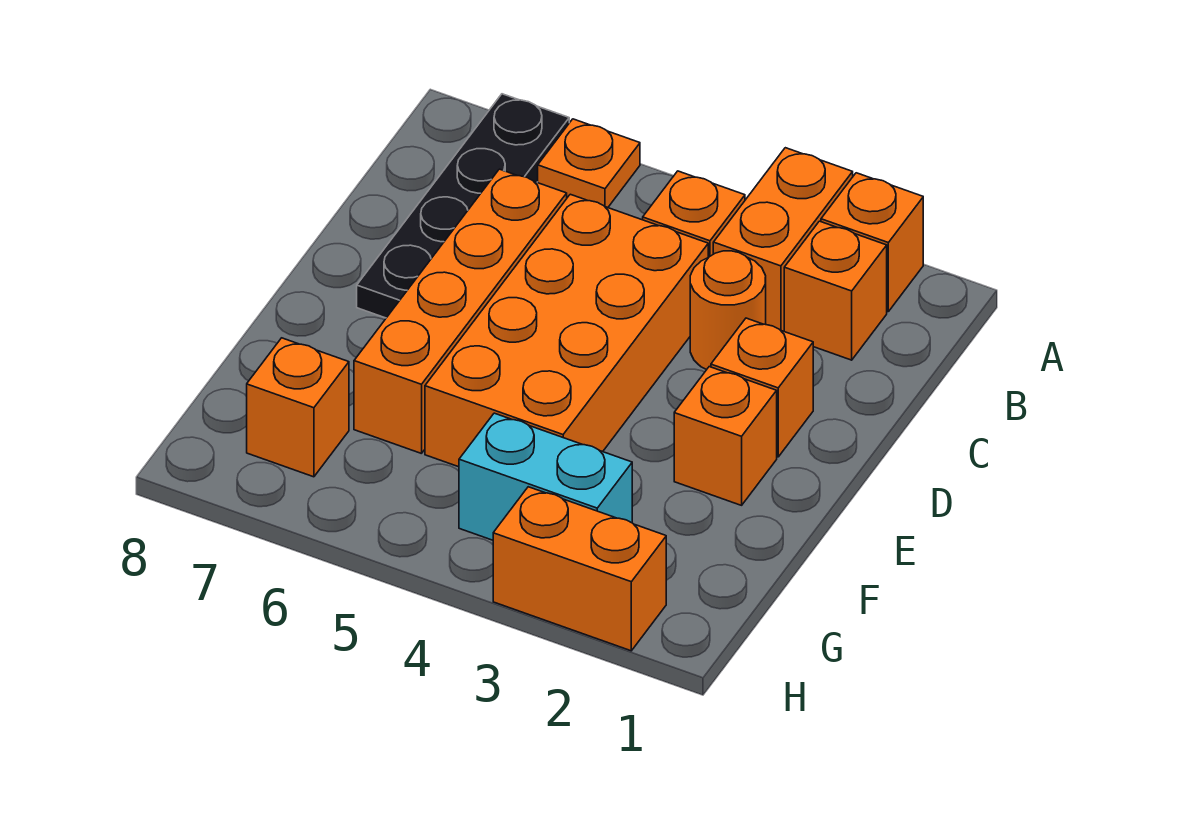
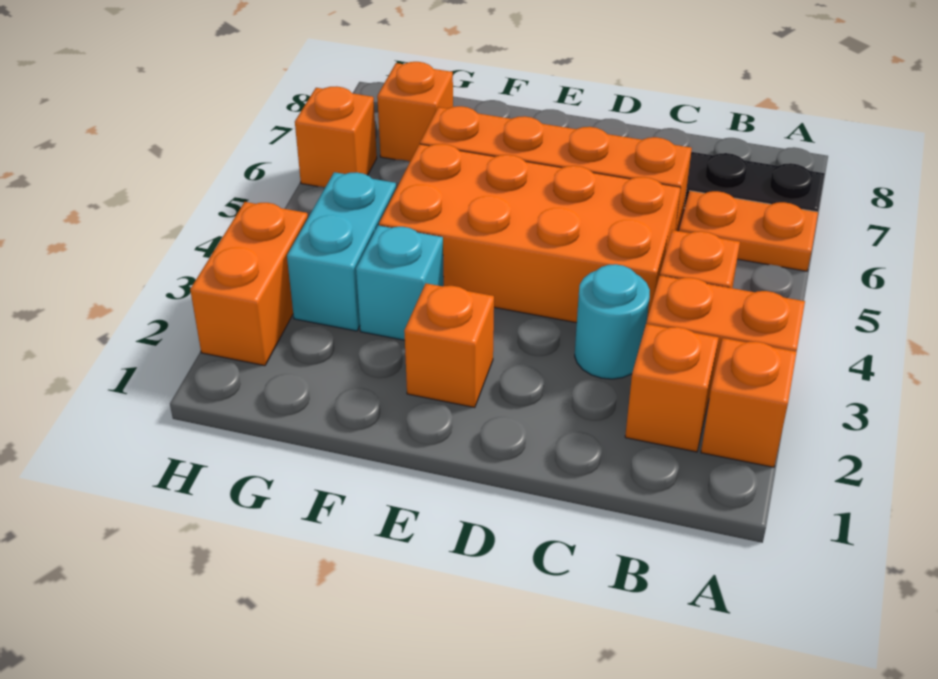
orange 1x1 plate [538,119,640,207] -> orange 1x2 plate [679,191,818,271]
orange 1x1 round brick [690,251,766,370] -> cyan 1x1 round brick [575,264,650,379]
orange 1x1 brick [711,318,813,457] -> orange 1x1 brick moved to [295,86,377,187]
none -> cyan 1x1 brick [356,225,444,340]

